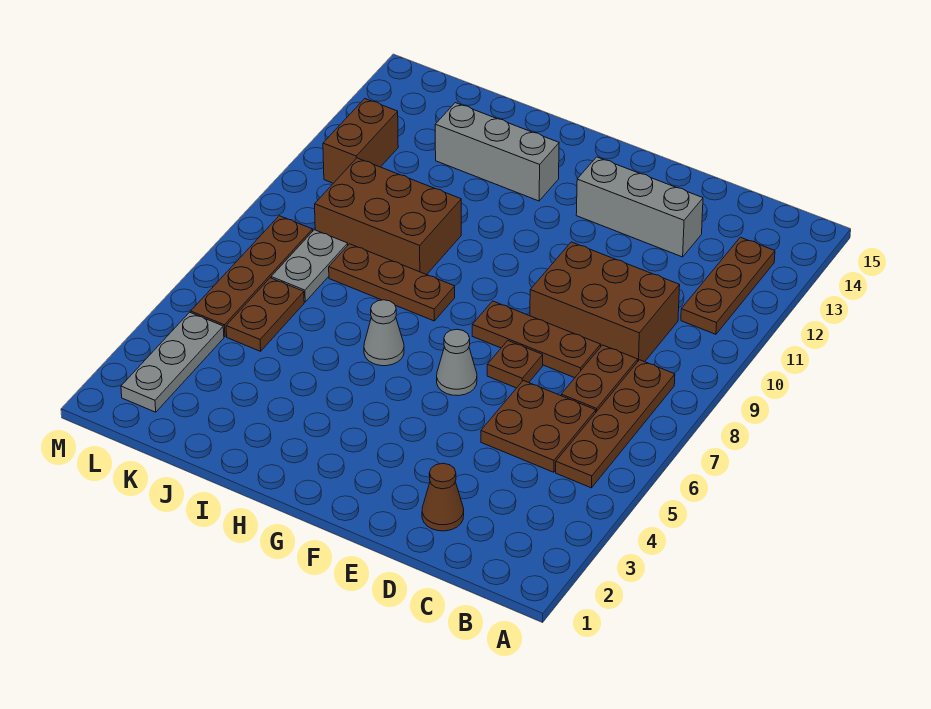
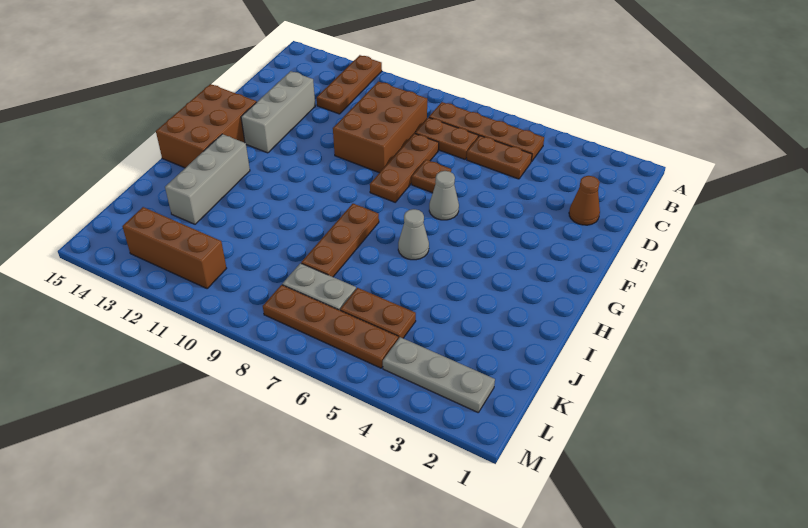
brown 1x3 plate [681,237,775,334] -> brown 1x3 plate turned to [317,55,382,114]
brown 2x2 plate [481,381,596,472] -> brown 1x2 plate [467,136,532,179]
brown 2x3 brick [315,158,461,275] -> brown 2x3 brick moved to [156,84,256,168]
brown 1x2 brick [323,99,398,183] -> brown 1x3 brick [122,207,227,288]

